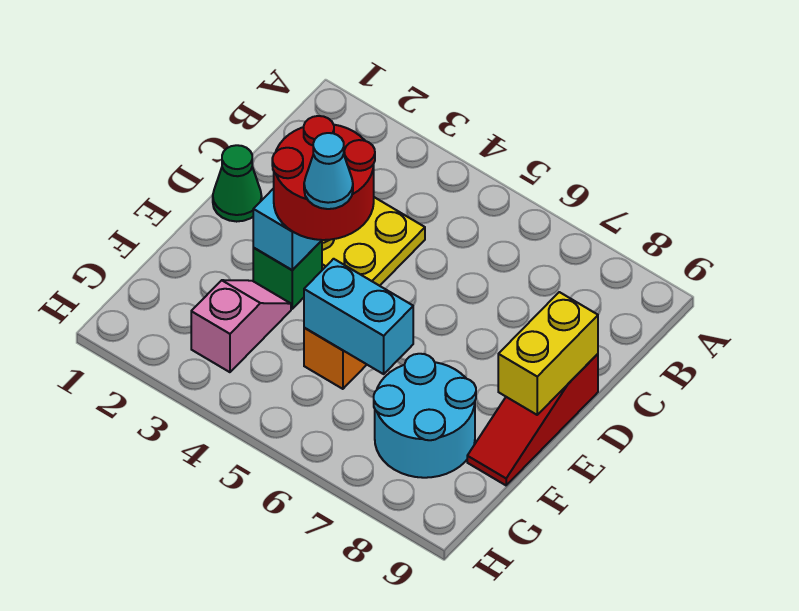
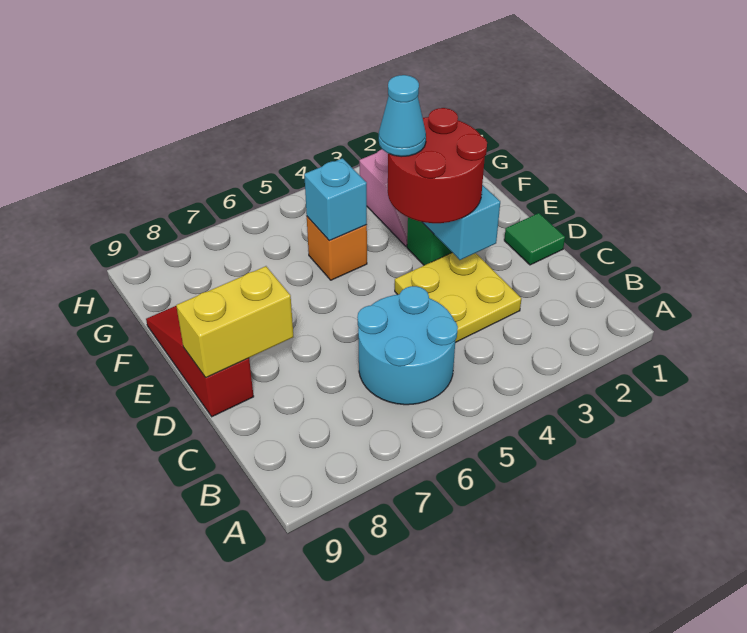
green 1x1 cone [213,145,262,222] -> green 1x1 tile [504,213,565,265]
yellow 1x2 brick [498,292,598,415] -> yellow 1x2 brick turned to [176,266,293,377]
cyan 1x2 brick [304,259,413,374] -> cyan 1x1 brick [304,158,367,241]
cyan 2x2 round brick [374,354,476,478] -> cyan 2x2 round brick moved to [357,286,458,405]

